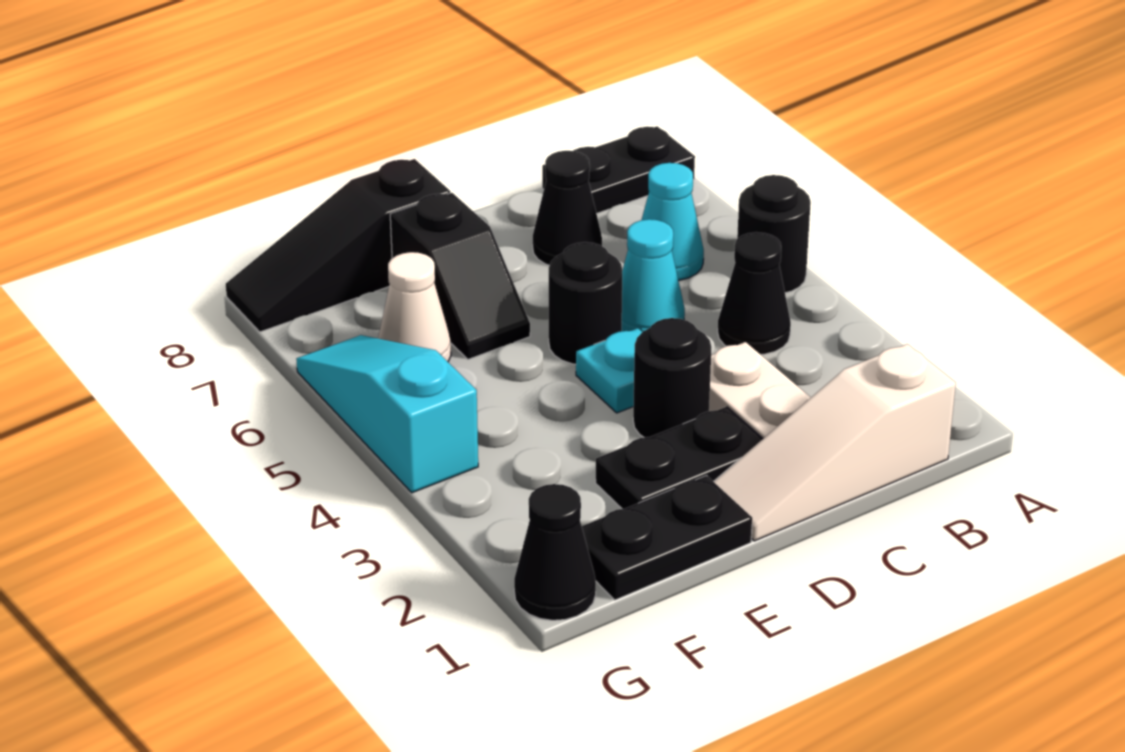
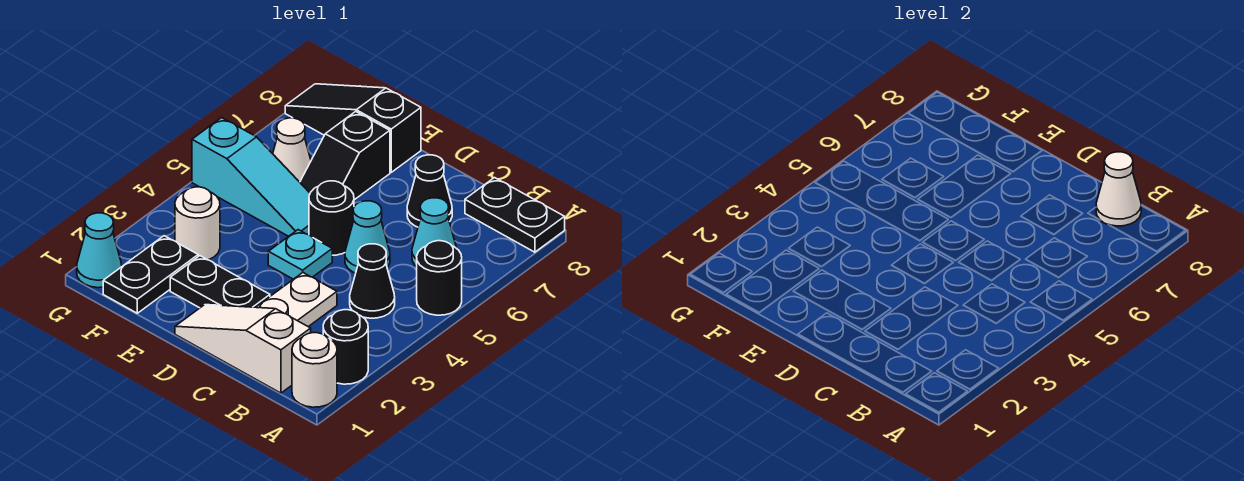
none -> white 1x1 round brick [292,333,337,407]
none -> white 1x1 cone [1096,152,1141,226]
black 1x1 round brick [633,318,711,438] -> black 1x1 round brick moved to [323,310,368,384]
black 1x2 plate [582,476,752,600] -> black 1x2 plate turned to [103,236,198,313]
none -> white 1x1 round brick [175,187,220,260]
black 1x1 cone [514,484,596,620] -> cyan 1x1 cone [77,213,122,288]
cyan 1x3 slope [296,335,478,493] -> cyan 1x3 slope turned to [192,118,310,236]

